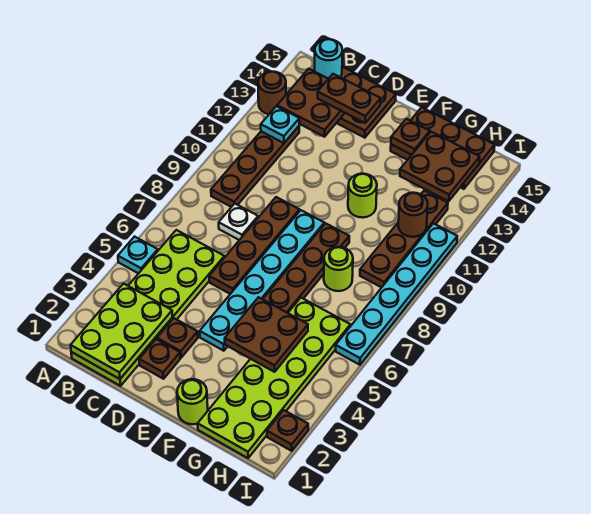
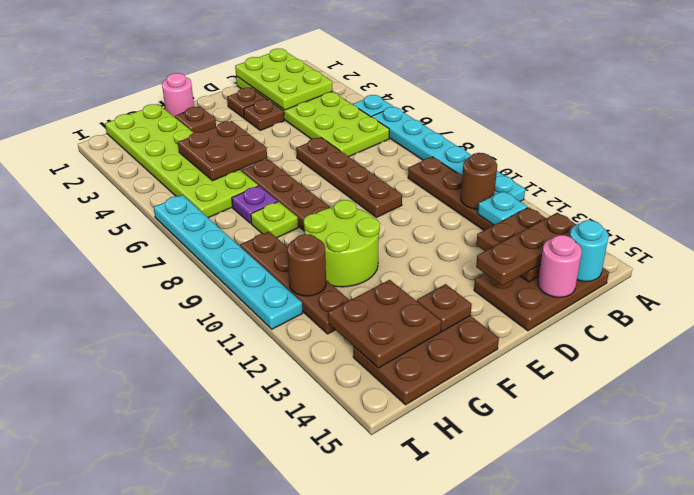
brown 1x1 round brick [258,72,286,114] -> brown 1x1 round brick moved to [461,153,497,209]
white 1x1 plate [219,204,258,240] -> none
brown 1x2 plate [318,74,381,123] -> brown 1x3 plate [476,213,576,286]
none -> pink 1x1 round brick [538,235,582,297]
cyan 1x6 plate [200,210,324,351] -> cyan 1x6 plate moved to [372,107,525,202]
lime 1x1 round brick [177,379,208,424] -> pink 1x1 round brick [162,73,194,117]
lime 1x1 round brick [348,174,377,218] -> lime 2x2 round brick [304,200,380,287]
none -> purple 1x1 plate [232,186,278,223]
lime 1x1 round brick [324,247,353,291] -> lime 1x1 plate [251,202,298,238]
brown 1x1 plate [267,410,308,451] -> brown 1x1 plate moved to [175,107,216,133]

